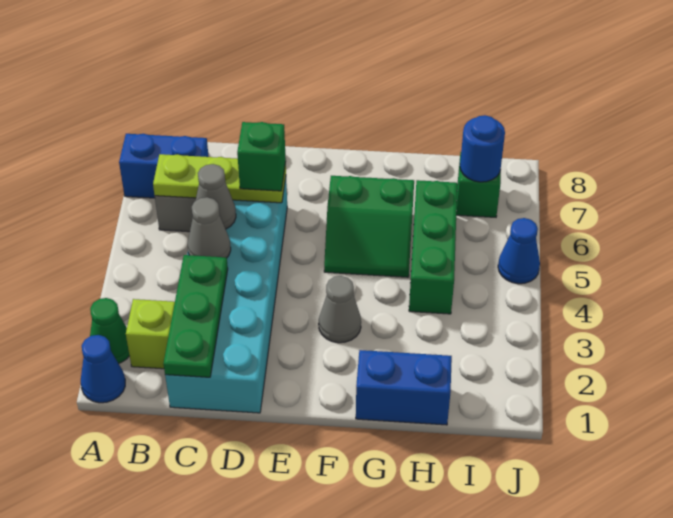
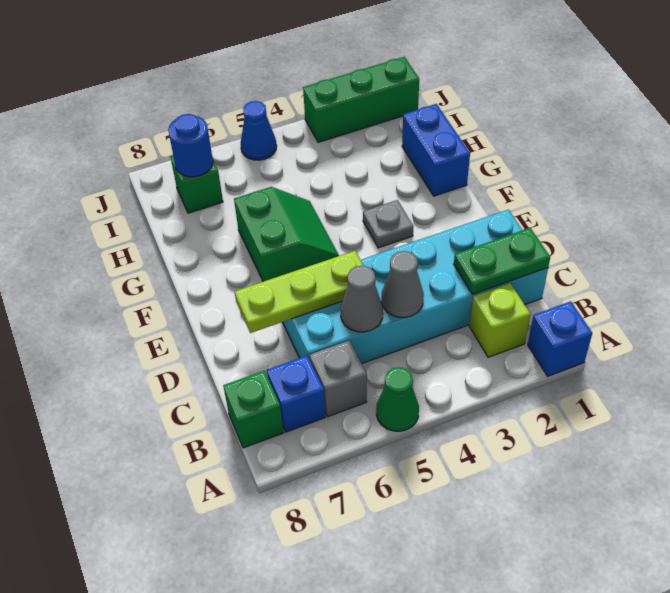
blue 1x1 cone [81,335,125,403] -> blue 1x1 brick [528,301,592,376]
green 1x1 cone [90,298,130,363] -> green 1x1 cone moved to [376,367,419,431]
blue 1x2 brick [119,134,209,198] -> blue 1x1 brick [267,356,325,432]
lime 1x3 plate [153,154,286,203] -> lime 1x3 plate turned to [235,251,364,333]
green 1x3 plate [163,255,228,377] -> green 1x2 plate [454,228,550,294]
green 1x1 brick [237,122,286,191] -> green 1x1 brick moved to [223,371,284,448]
grey 1x1 cone [319,276,361,343] -> grey 1x1 plate [363,200,413,248]
green 1x3 brick [409,180,457,314] -> green 1x3 brick moved to [303,57,419,142]

